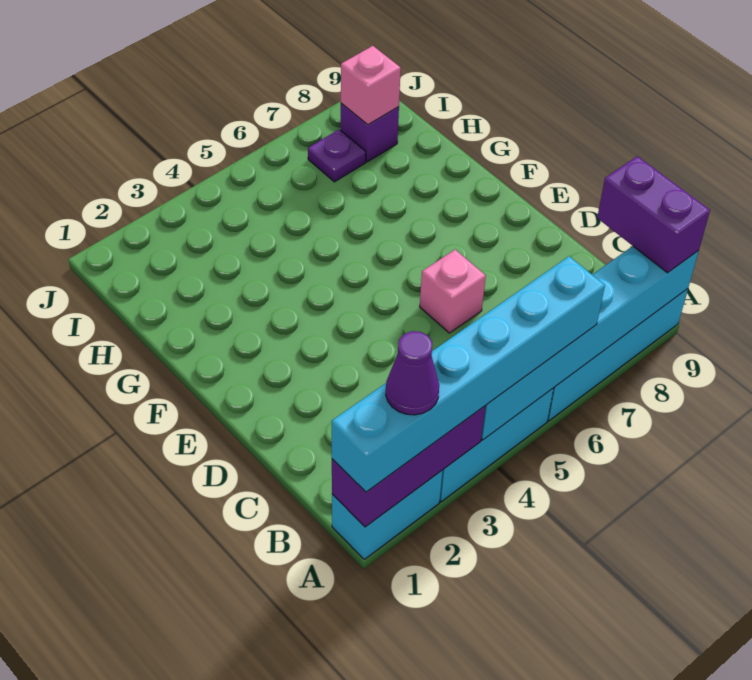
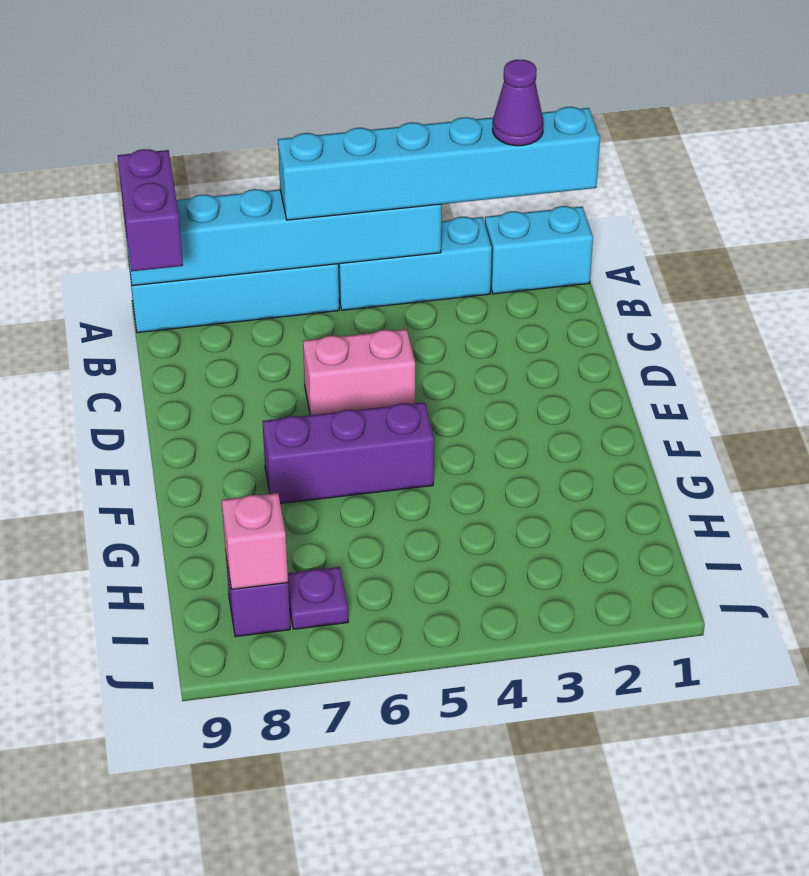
purple 1x3 brick [332,406,485,527] -> purple 1x3 brick moved to [263,402,434,504]
pink 1x1 brick [420,250,486,333] -> pink 1x2 brick [303,329,415,415]

